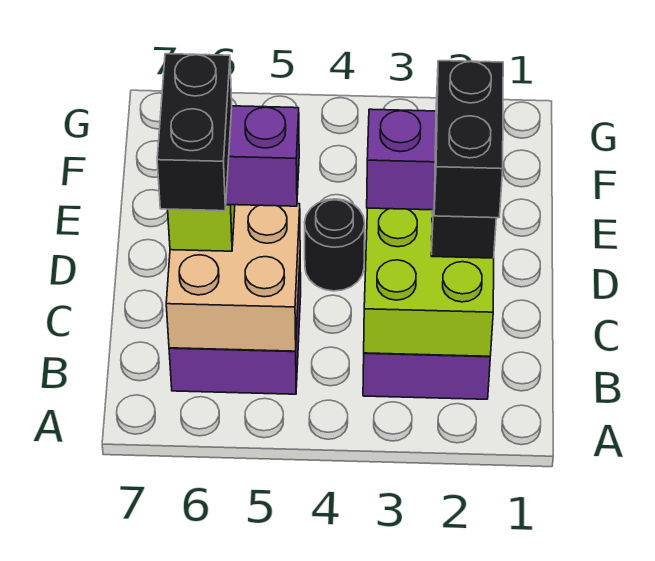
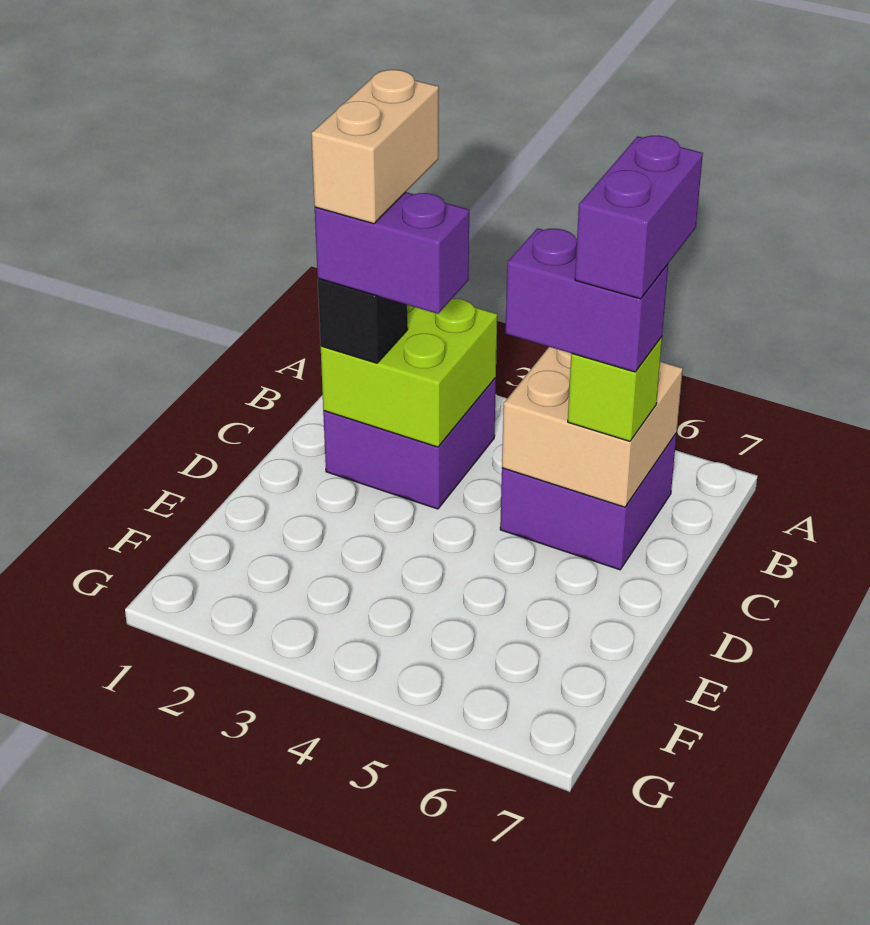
black 1x2 brick [434,61,503,218] -> tan 1x2 brick [311,70,439,224]
black 1x2 brick [157,54,232,211] -> purple 1x2 brick [575,136,703,299]
black 1x1 round brick [305,199,365,291] -> none

